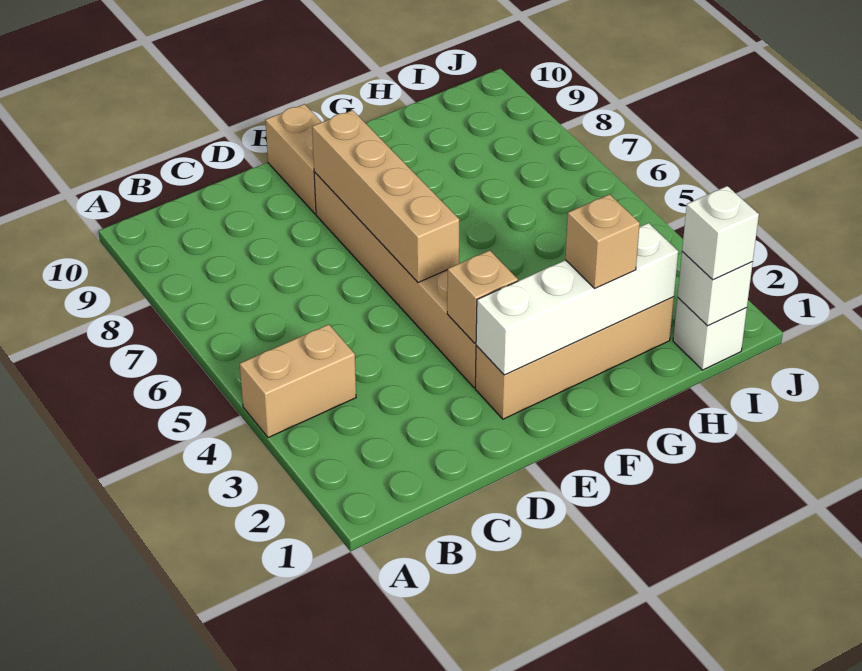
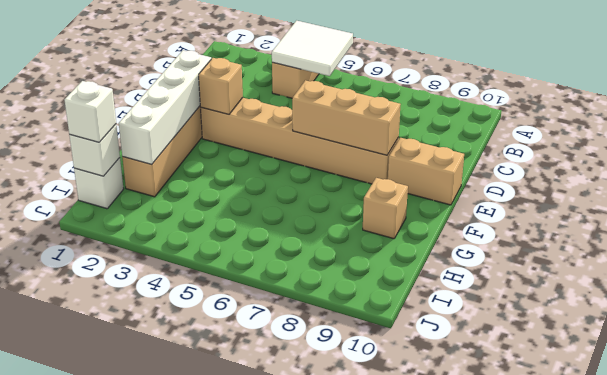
none -> white 2x2 tile [272,21,353,76]
tan 1x4 brick [312,110,459,282] -> tan 1x3 brick [292,80,401,155]
tan 1x1 brick [565,194,640,288] -> tan 1x1 brick moved to [363,178,408,239]

